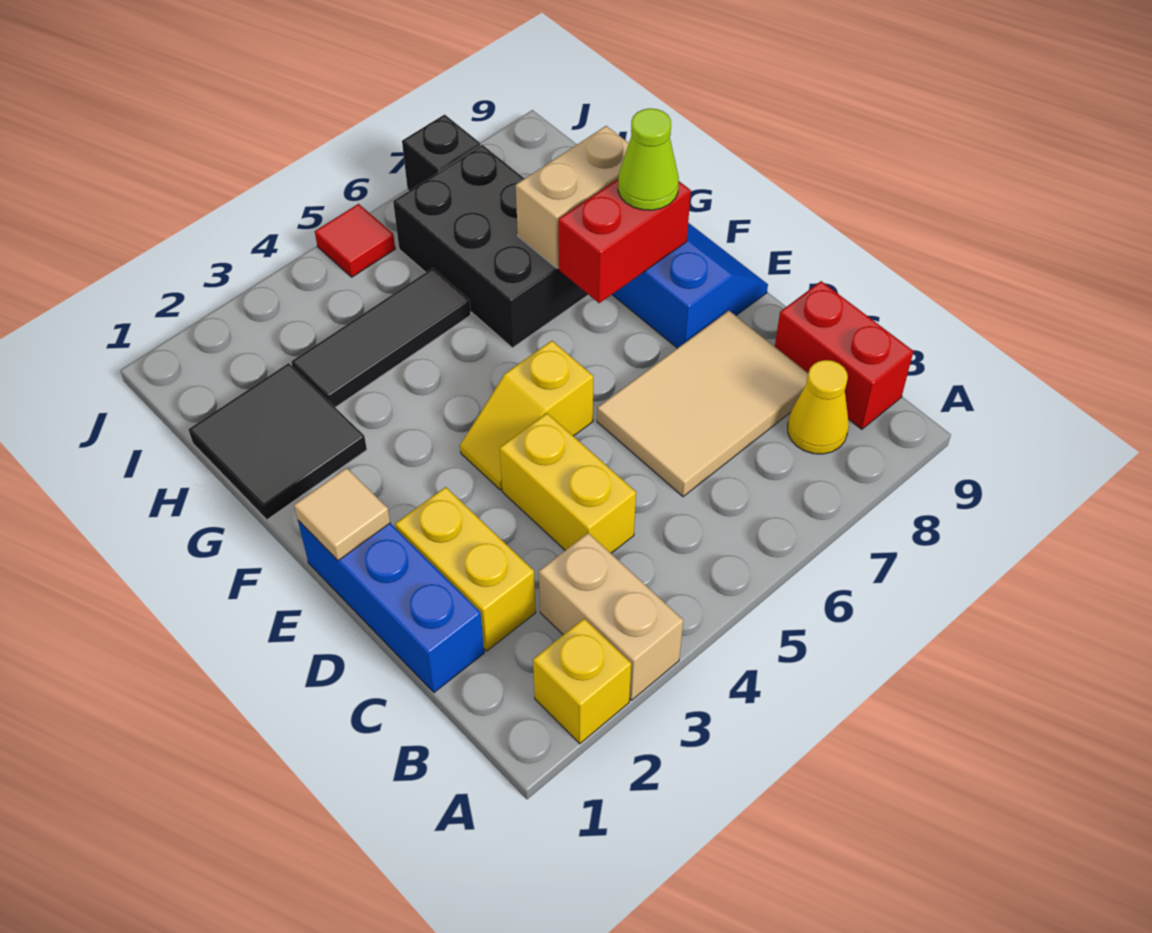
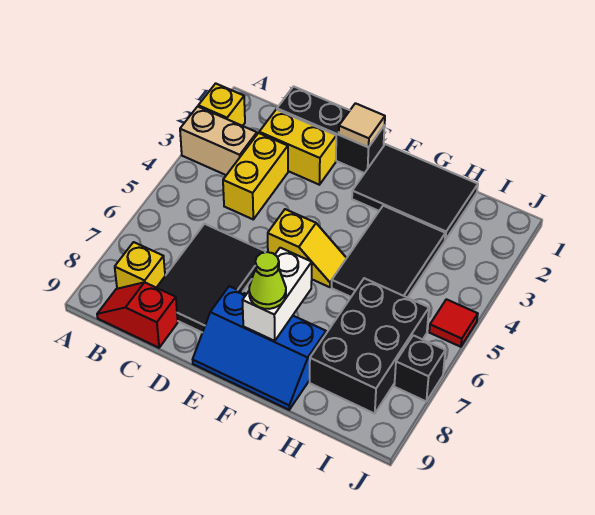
yellow 1x1 cone [788,360,849,454] -> yellow 1x1 brick [115,242,165,289]
red 1x2 brick [775,281,913,429] -> red 1x2 slope [97,282,178,348]
blue 1x3 brick [298,520,484,692] -> black 1x3 brick [277,87,385,173]
yellow 1x2 brick [500,413,636,553] -> yellow 1x2 brick turned to [223,133,288,219]
tan 2x3 tile [597,311,808,497] -> black 2x3 tile [157,224,265,332]
yellow 1x2 slope [460,341,593,490] -> yellow 1x2 slope turned to [268,209,346,287]
red 1x2 brick [558,179,691,303] -> white 1x2 brick [242,248,312,341]
black 2x2 tile [189,363,367,520] -> black 2x3 tile [352,144,478,240]
black 2x3 brick [393,145,588,348] -> black 2x3 brick turned to [310,278,429,414]
tan 1x2 brick [516,126,629,268] -> none
black 1x3 tile [291,268,471,407] -> black 2x3 tile [332,206,445,298]

